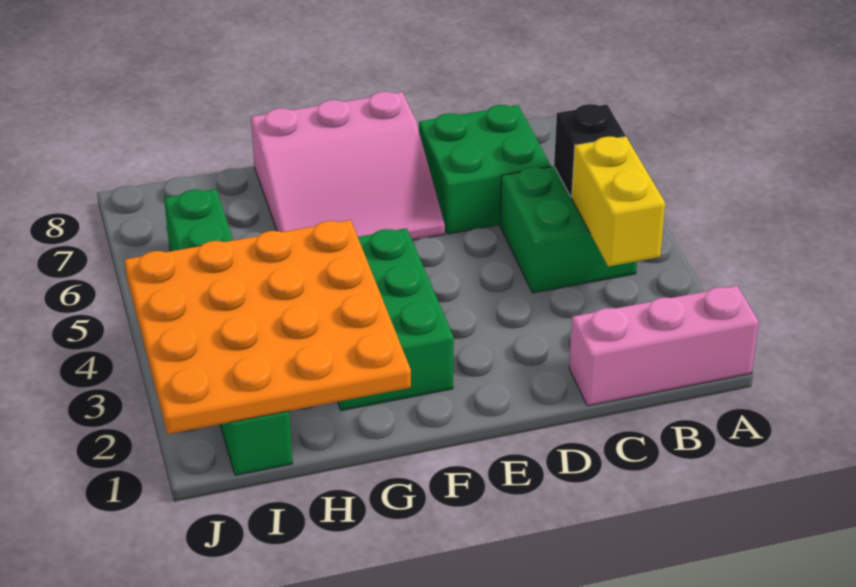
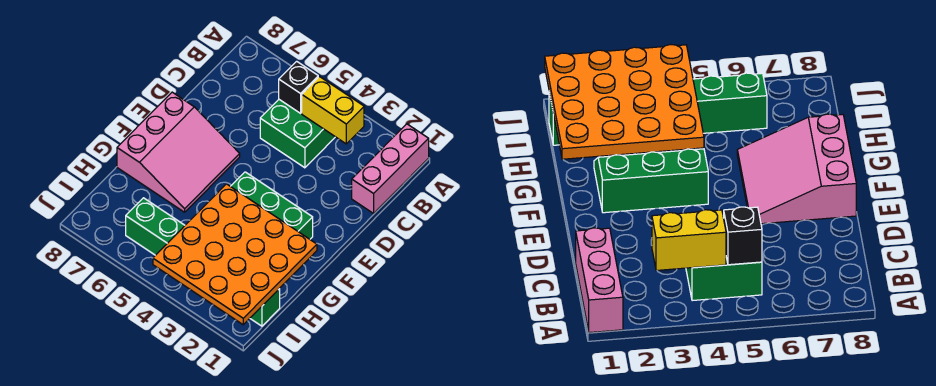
green 2x2 brick [419,105,551,234] -> none

